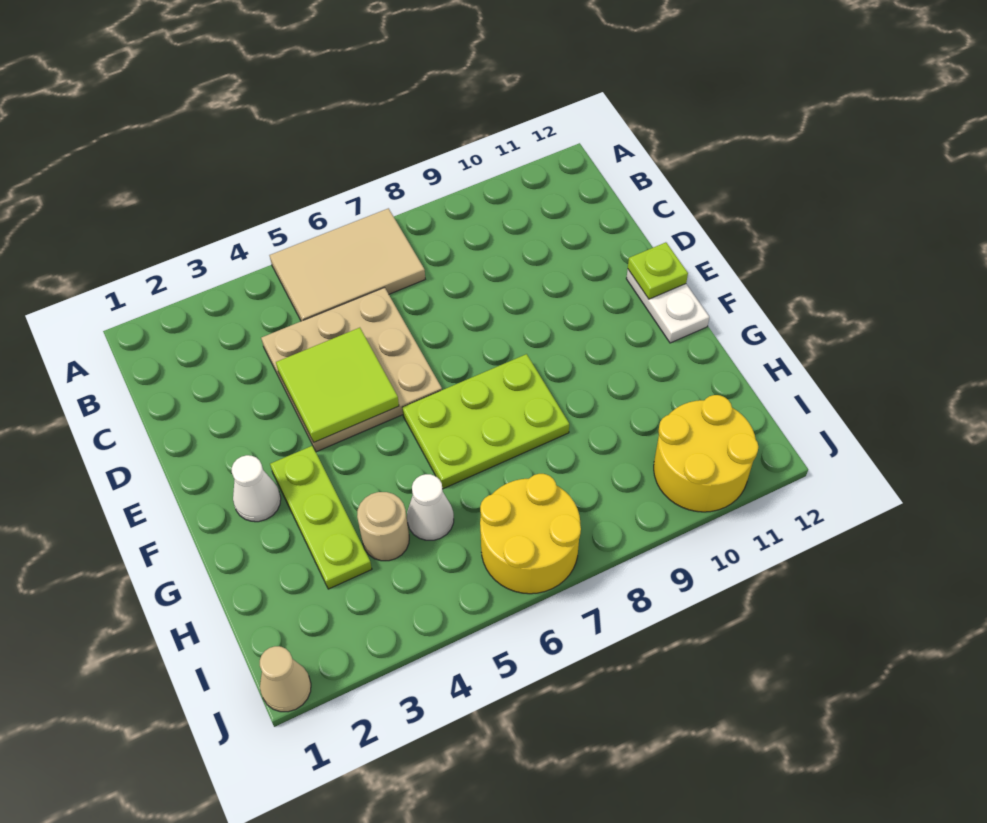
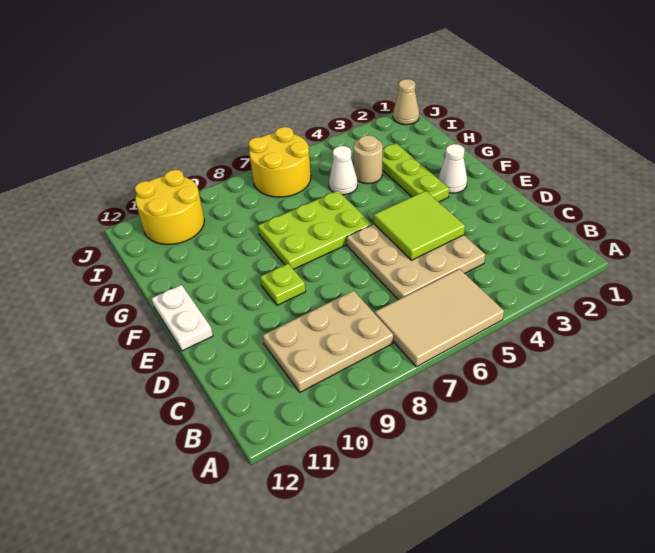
none -> tan 2x3 plate [263,291,393,392]
lime 1x1 plate [628,242,688,299] -> lime 1x1 plate moved to [260,264,306,305]

